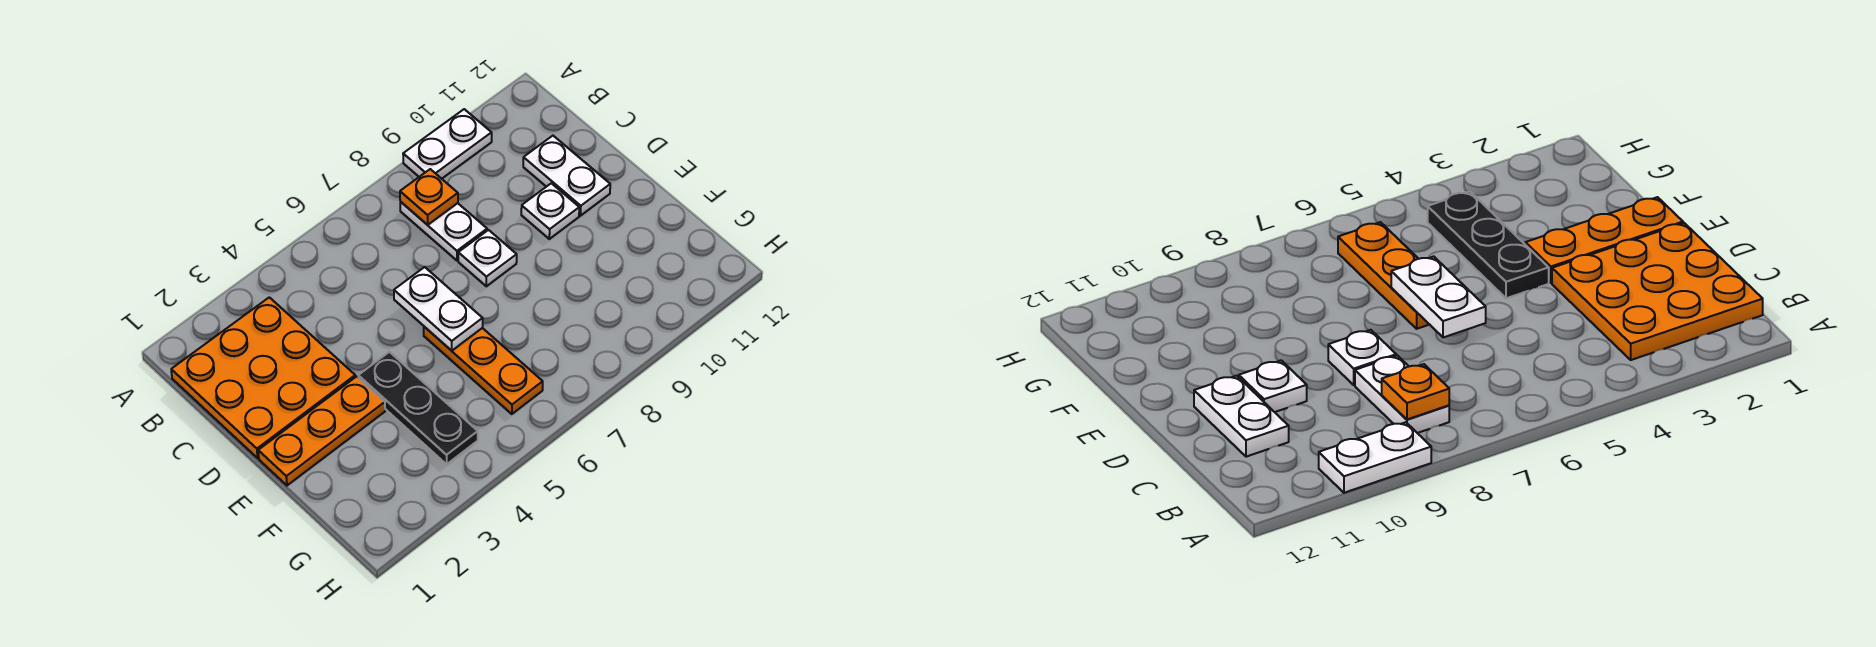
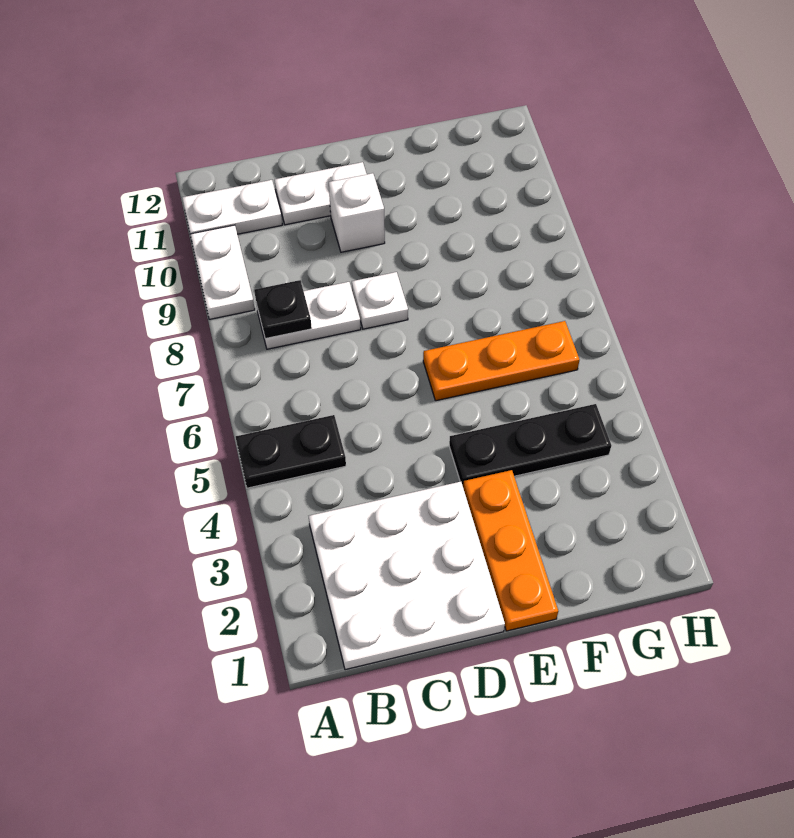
none -> black 1x2 plate [236,415,346,488]
orange 3x3 plate [171,297,355,458] -> white 3x3 plate [309,482,505,670]
orange 1x1 plate [400,169,458,225] -> black 1x1 plate [254,280,312,339]
white 1x2 plate [394,267,483,351] -> white 1x2 plate moved to [182,180,282,234]
white 1x1 plate [521,183,579,239] -> white 1x1 brick [329,173,385,252]

